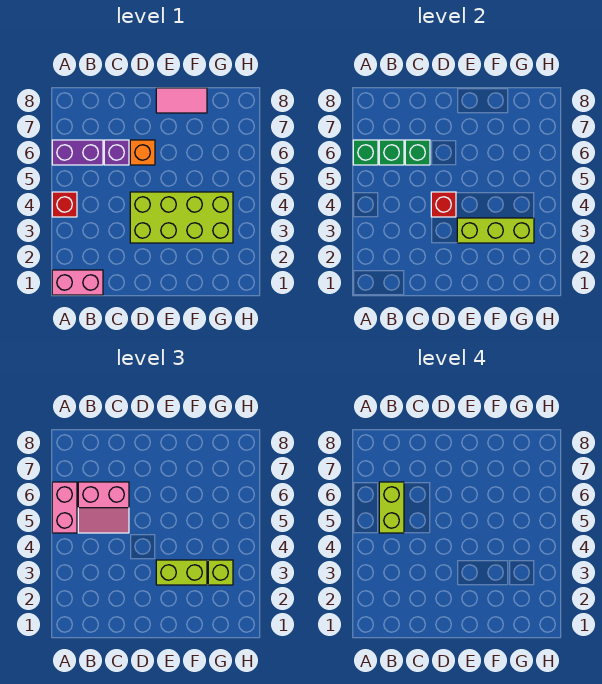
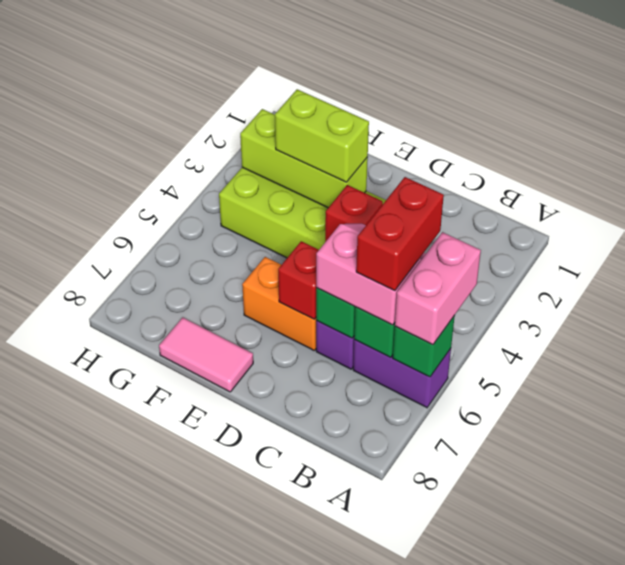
pink 1x2 brick [52,270,103,295] -> none
red 1x1 brick [52,192,77,217] -> red 1x1 brick moved to [278,241,319,319]
lime 1x2 brick [379,482,404,533] -> red 1x2 brick [356,177,444,291]
orange 1x1 brick [130,140,155,165] -> orange 1x2 brick [242,257,316,350]
lime 1x1 brick [208,560,233,585] -> none

